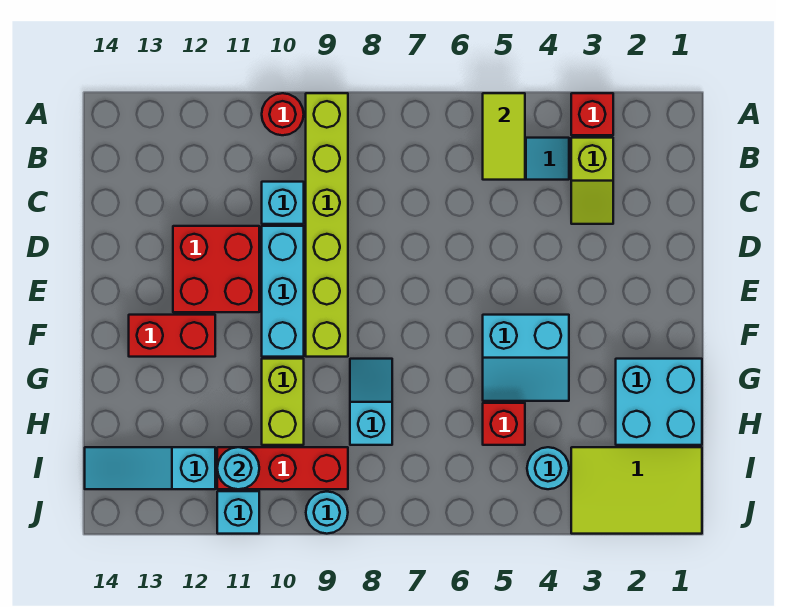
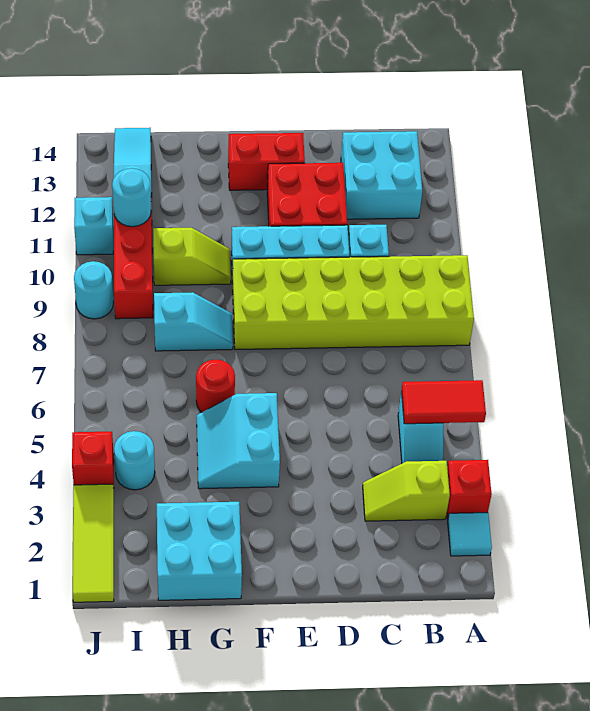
none -> cyan 1x1 tile [448,513,492,556]
lime 1x2 tile [483,93,525,180] -> red 1x2 tile [402,380,486,424]
lime 1x6 brick [306,93,348,357] -> lime 2x6 brick [232,255,474,350]
red 1x1 round brick [262,93,304,135] -> red 1x1 round brick moved to [196,360,235,412]
none -> cyan 2x2 brick [341,131,422,219]
red 1x2 brick [129,315,215,357] -> red 1x2 brick turned to [228,133,305,190]
lime 1x2 brick [262,359,304,445] -> lime 1x2 slope [153,228,231,285]
red 1x1 brick [483,403,525,445] -> red 1x1 brick moved to [72,431,114,488]
lime 2x3 tile [571,447,702,534] -> lime 1x3 tile [72,484,114,602]

